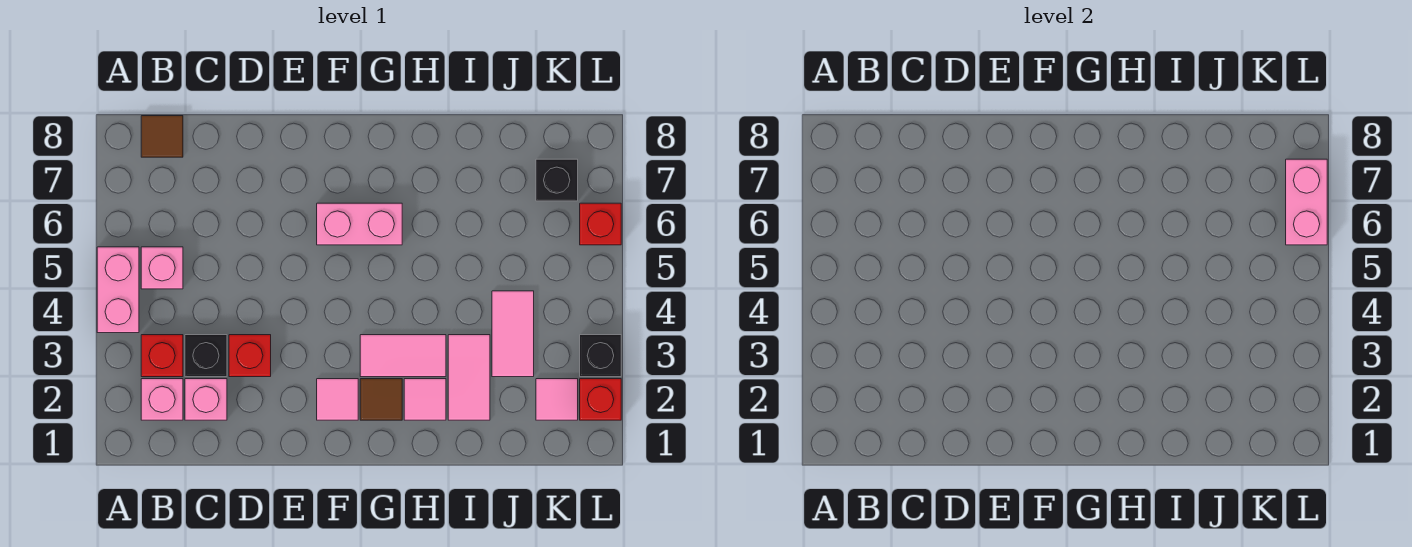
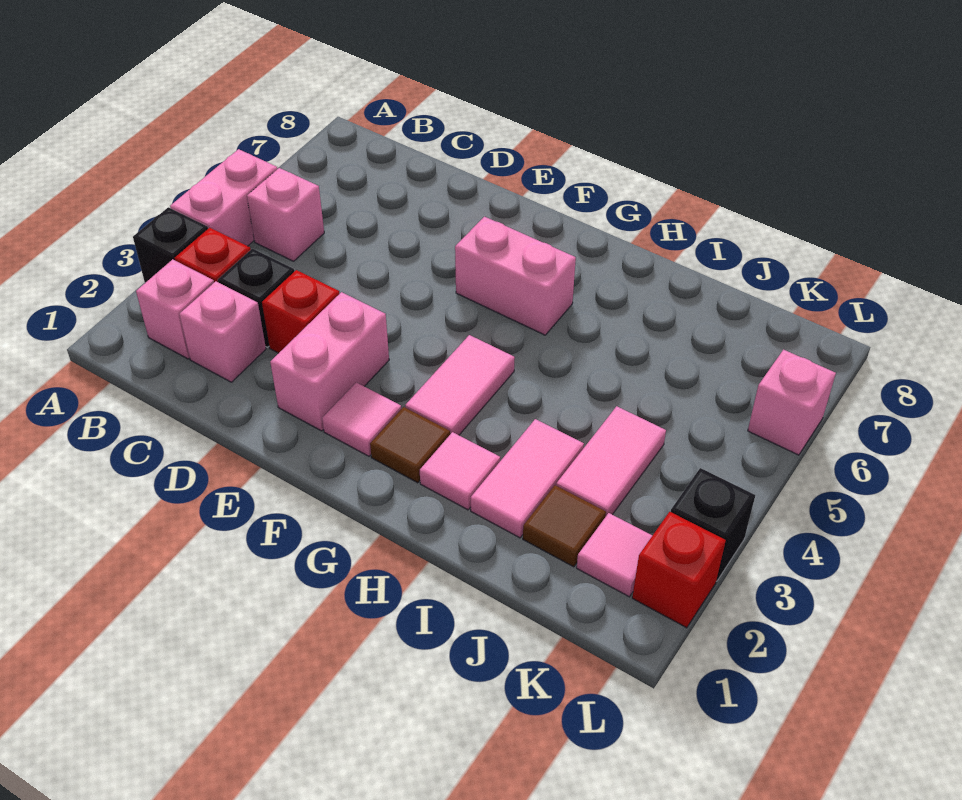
brown 1x1 tile [141,116,183,157] -> brown 1x1 tile moved to [523,485,606,567]
pink 1x2 tile [360,335,446,377] -> pink 1x2 tile turned to [405,335,515,435]
black 1x1 brick [536,159,578,201] -> black 1x1 brick moved to [133,207,208,283]
red 1x1 brick [580,203,621,245] -> pink 1x1 brick [748,350,836,455]
pink 1x2 brick [1286,159,1327,245] -> pink 1x2 brick moved to [270,292,389,431]

